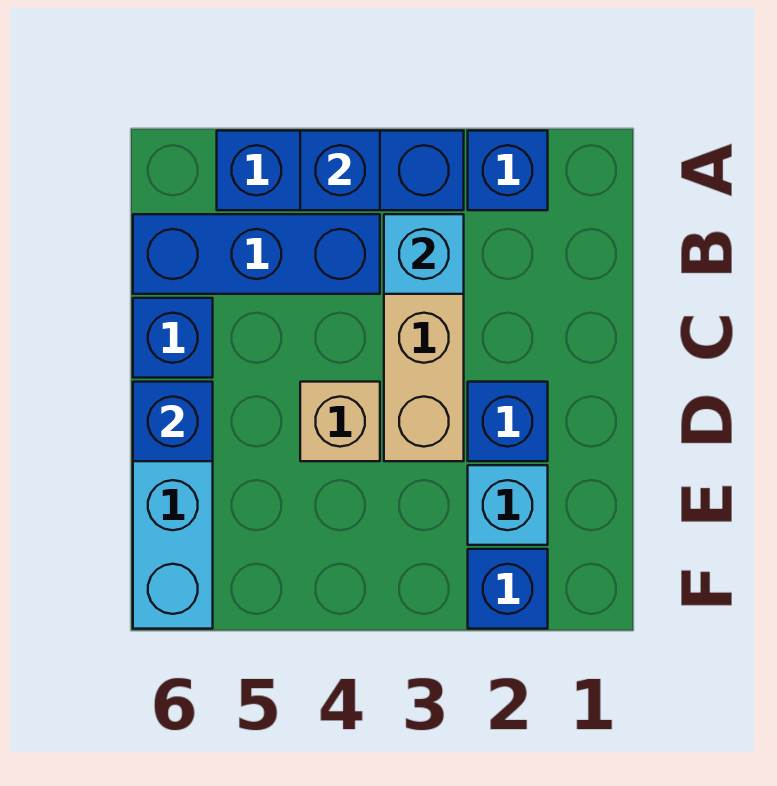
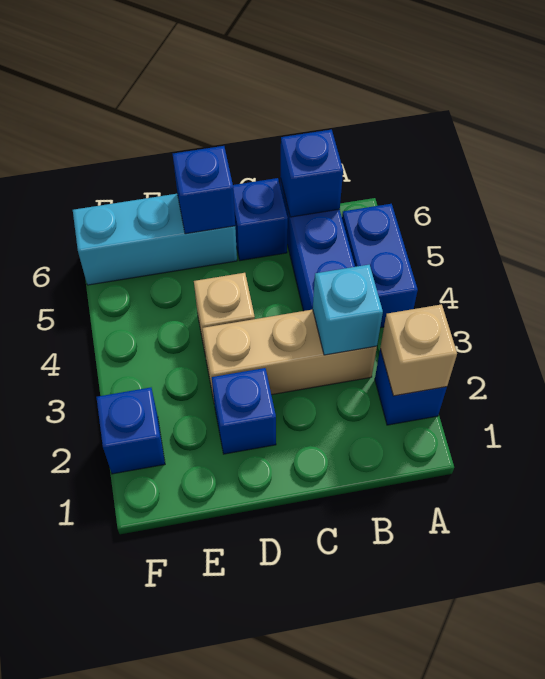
none -> tan 1x1 brick [380,304,457,396]
blue 1x3 brick [217,131,464,210] -> blue 1x2 brick [342,204,418,328]
blue 1x1 brick [300,131,380,210] -> blue 1x1 brick moved to [280,130,343,217]
cyan 1x1 brick [468,465,548,545] -> none

